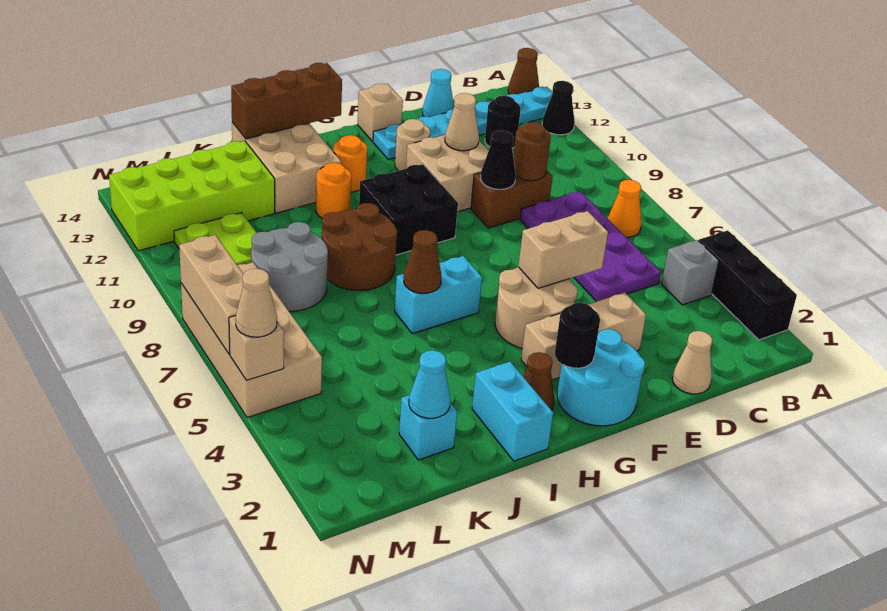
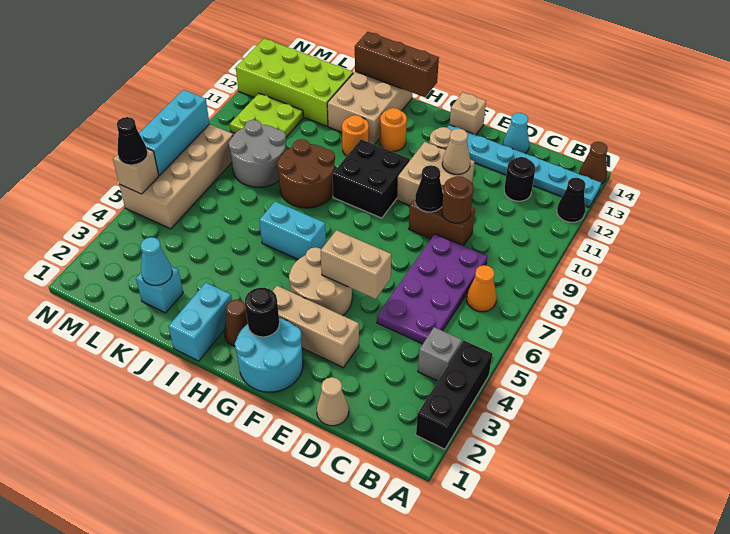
brown 1x1 cone [404,230,442,293] -> none
tan 1x1 cone [236,268,277,337] -> black 1x1 cone [117,117,148,165]
tan 1x3 brick [179,235,243,354] -> cyan 1x3 brick [139,90,210,175]

